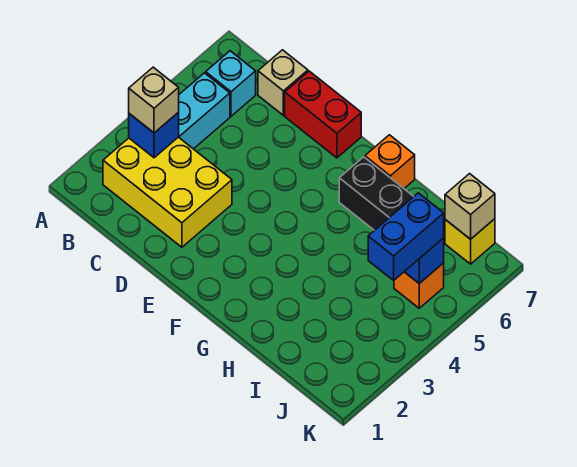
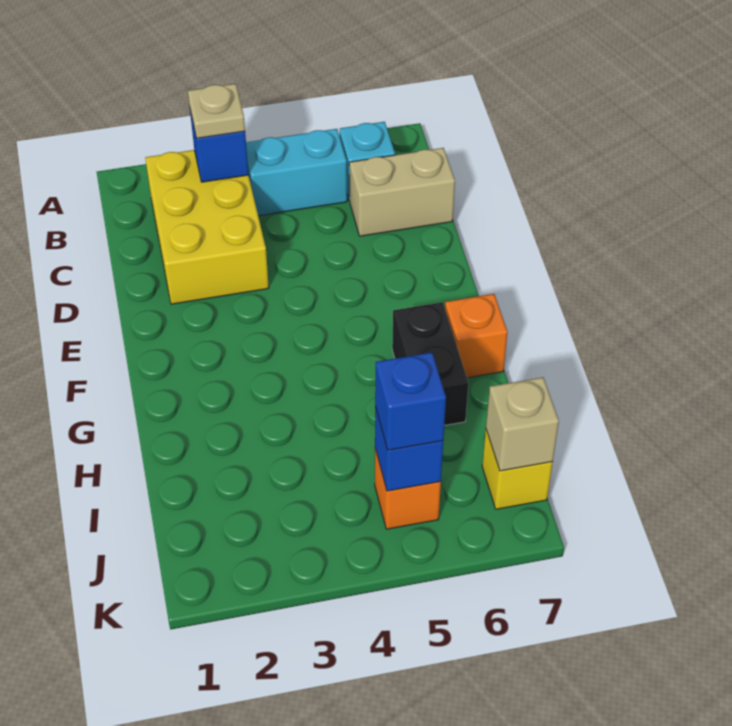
tan 1x1 brick [129,67,179,133] -> tan 1x1 plate [188,84,245,138]
tan 1x1 brick [258,50,308,115] -> tan 1x2 brick [349,148,455,236]
red 1x2 brick [285,71,361,158] -> none
blue 1x2 brick [368,193,444,280] -> blue 1x1 brick [375,352,446,450]

